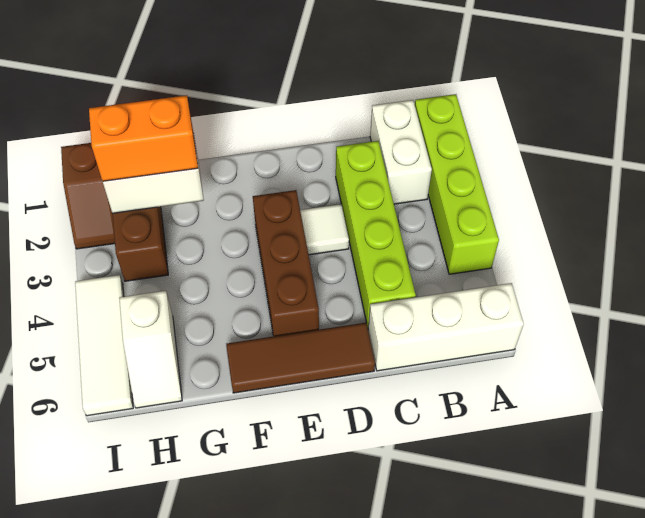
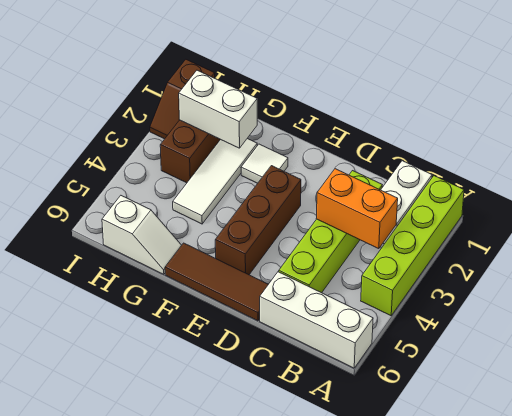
white 1x1 tile [300,204,349,255] -> white 1x1 tile moved to [241,144,288,183]
orange 1x2 brick [89,95,198,181] -> orange 1x2 brick moved to [316,169,398,249]
white 1x2 slope [119,291,182,408] -> white 1x2 slope turned to [102,196,181,274]
white 1x3 tile [75,275,133,416] -> white 1x3 tile moved to [173,139,257,224]

